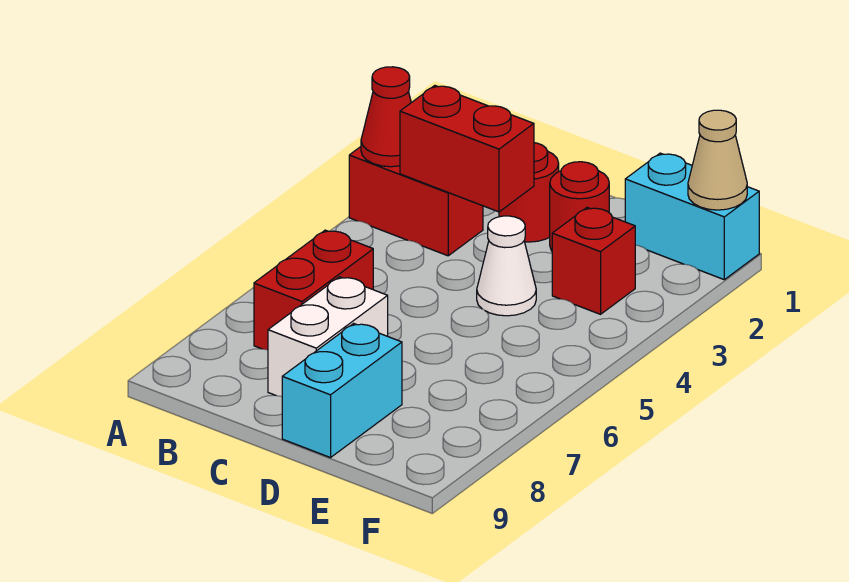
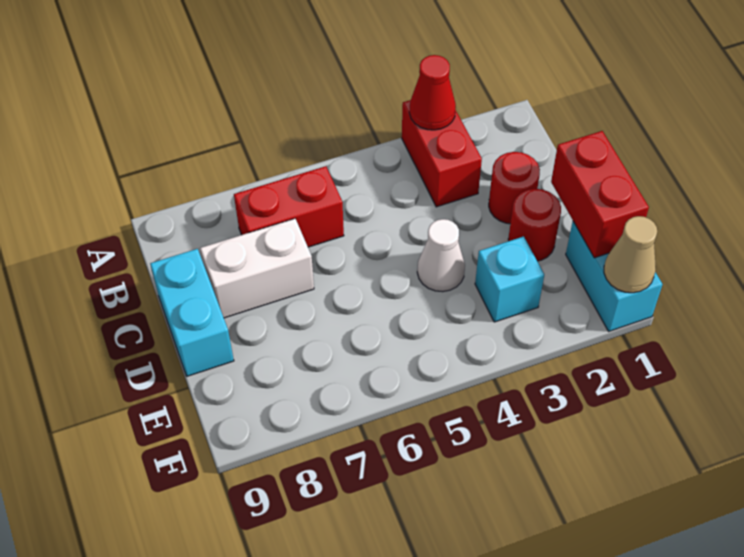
red 1x2 brick [400,86,534,212] -> red 1x2 brick moved to [551,131,649,258]
cyan 1x2 brick [282,323,402,458] -> cyan 1x2 brick turned to [150,249,234,376]
red 1x1 brick [552,208,635,314] -> cyan 1x1 brick [475,236,544,322]

